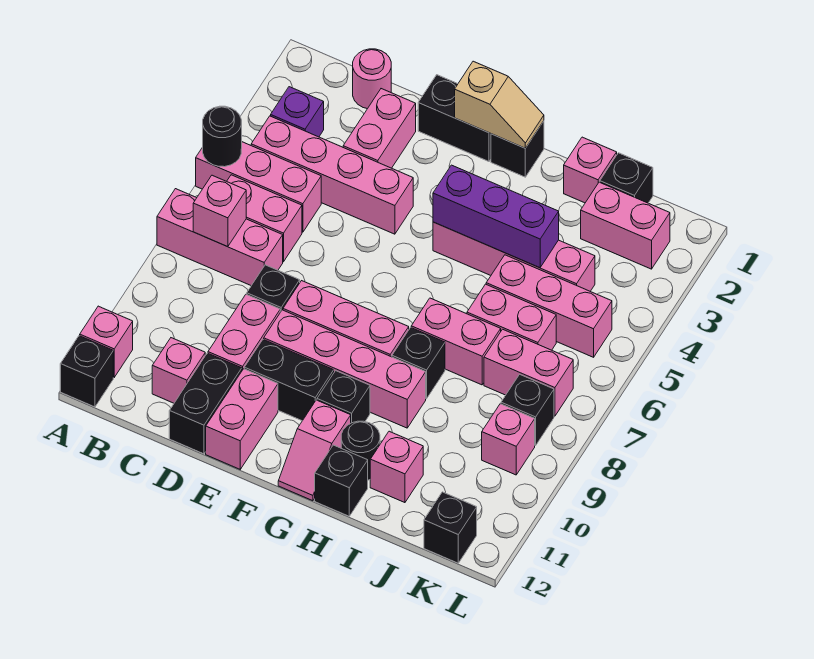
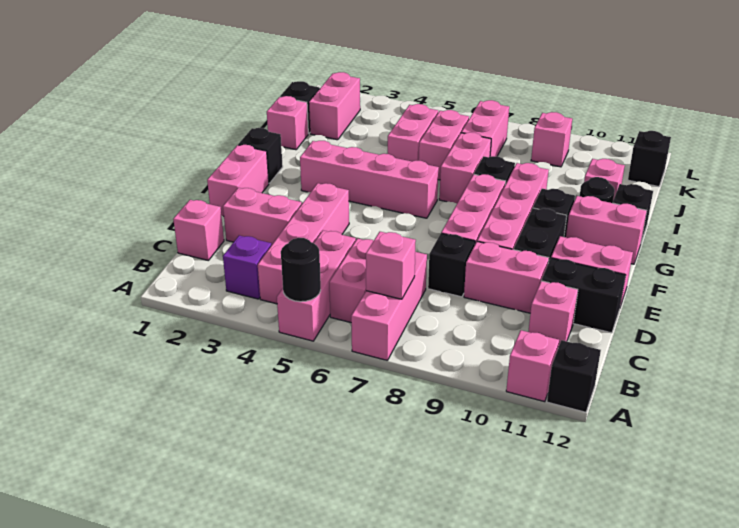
pink 1x1 round brick [353,49,391,109] -> pink 1x1 brick [173,200,224,260]
black 1x2 brick [418,75,491,161] -> pink 1x2 brick [207,145,269,217]
tan 1x2 slope [455,61,544,148] -> none
pink 1x4 brick [433,222,595,291] -> pink 1x4 brick turned to [300,141,439,218]
purple 1x3 brick [433,165,559,268] -> none
pink 1x2 slope [278,400,351,501] -> pink 1x2 brick [566,196,647,264]
pink 1x3 brick [486,255,612,357] -> pink 1x2 brick [388,104,438,161]
black 1x1 brick [501,374,554,446] -> none

